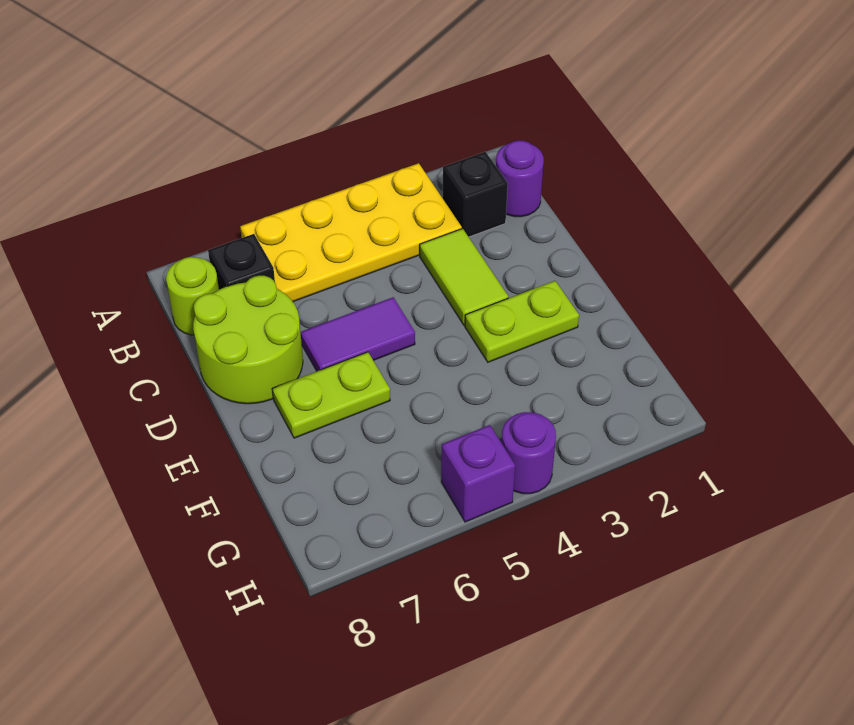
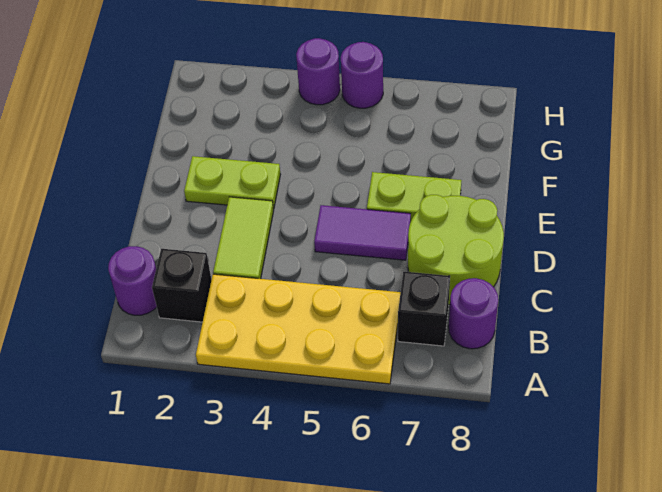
lime 1x1 round brick [166,257,219,335] -> purple 1x1 round brick [449,278,498,349]
purple 1x1 brick [441,425,515,522] -> purple 1x1 round brick [341,42,383,108]

